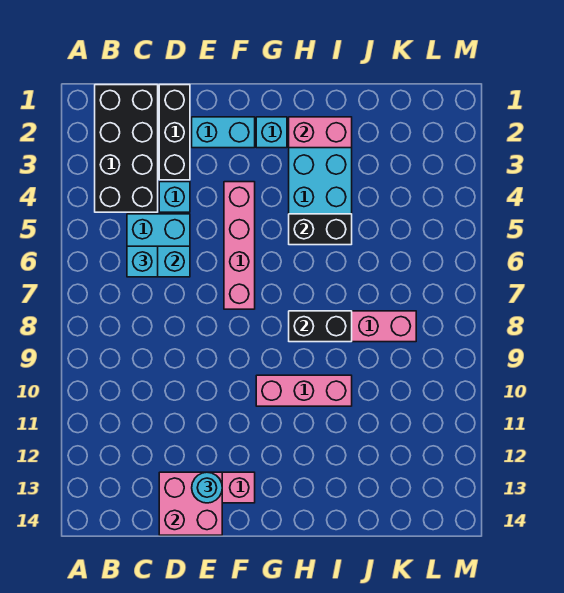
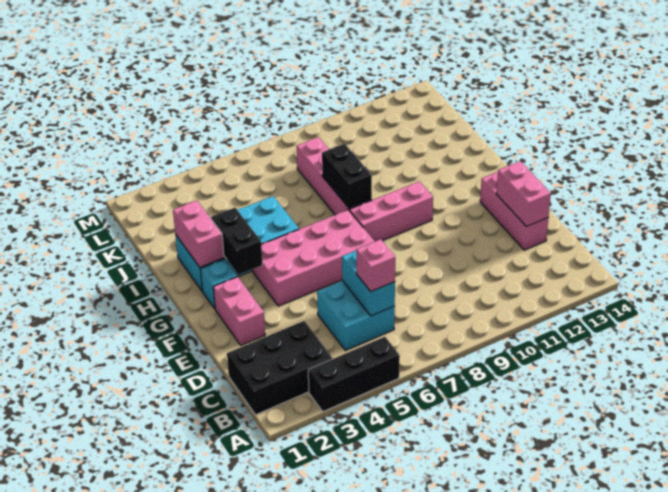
black 2x4 brick [95,85,158,212] -> black 2x3 brick [227,321,333,415]
cyan 1x1 brick [127,246,158,277] -> pink 1x1 brick [356,239,395,291]
black 1x3 brick [159,85,190,180] -> black 1x3 brick moved to [308,337,400,412]
cyan 1x1 brick [159,182,190,212] -> none
pink 2x2 brick [159,472,222,535] -> pink 1x2 brick [496,161,551,226]
cyan 1x2 brick [192,117,255,148] -> pink 1x2 brick [213,277,265,345]
cyan 1x1 round brick [192,472,222,503] -> none
pink 1x4 brick [224,182,255,309] -> pink 2x4 brick [252,210,375,306]
pink 1x3 brick [256,375,352,406] -> pink 1x3 brick turned to [350,181,433,241]
black 1x2 brick [289,214,352,245] -> black 1x2 brick moved to [211,208,262,275]

